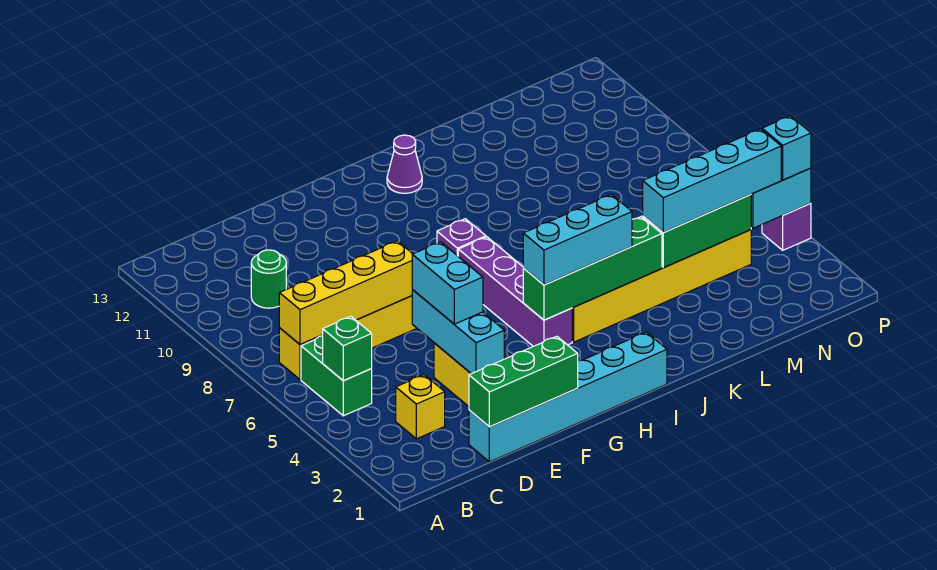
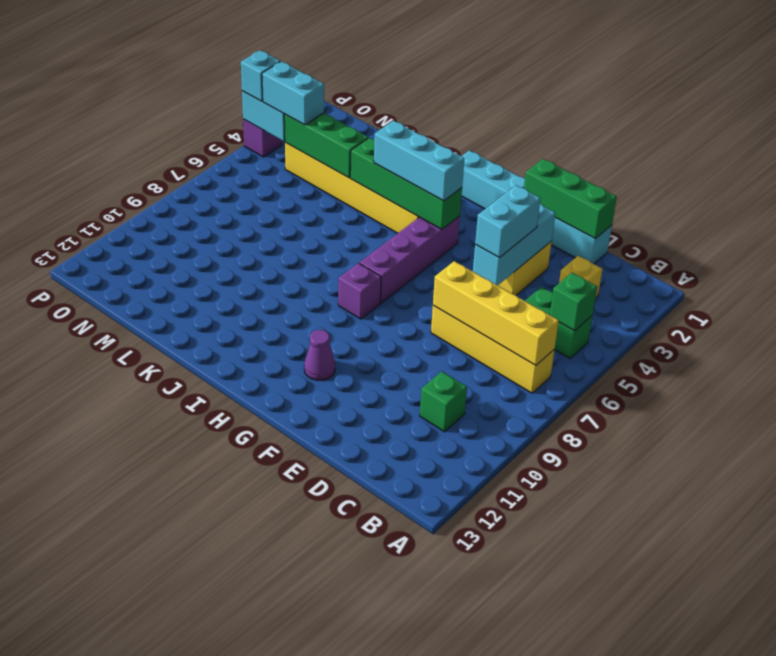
green 1x2 brick [301,336,372,416] -> green 1x2 brick turned to [525,287,592,358]
green 1x1 round brick [251,250,286,308] -> green 1x1 brick [420,372,467,432]
purple 1x1 cone [387,135,422,193] -> purple 1x1 cone moved to [304,330,335,380]
cyan 1x4 brick [643,129,781,233] -> cyan 1x2 brick [262,61,324,125]

